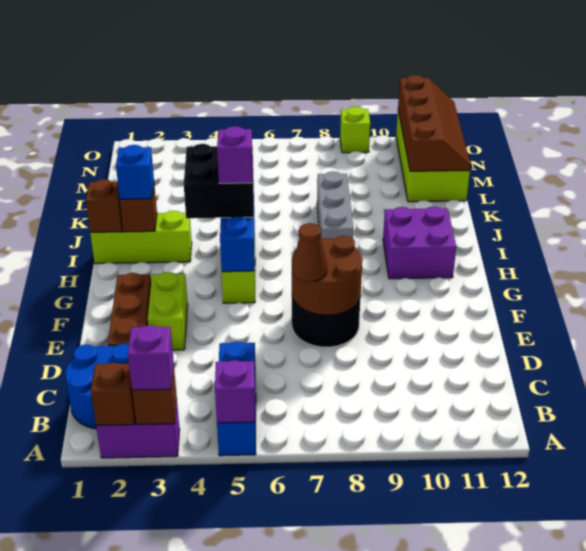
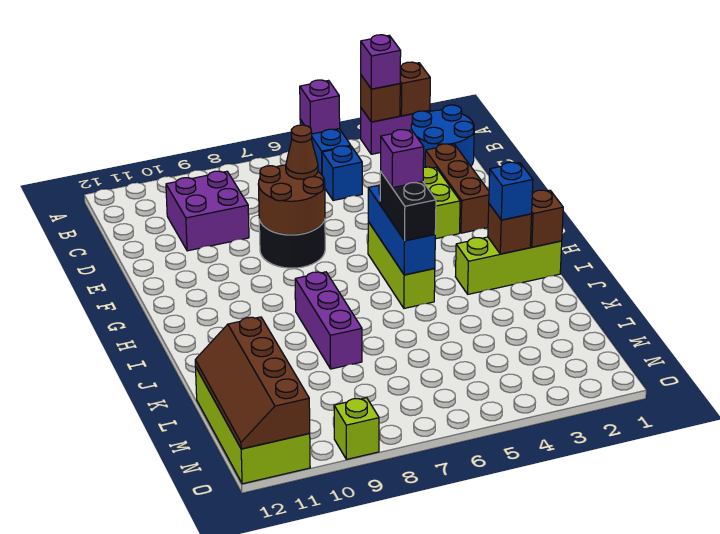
black 2x2 brick [184,144,254,218] -> black 1x2 brick [380,171,436,241]
purple 2x2 brick [383,206,456,279] -> purple 2x2 brick moved to [166,171,249,251]
grey 1x3 brick [317,171,353,239] -> purple 1x3 brick [295,272,362,369]

